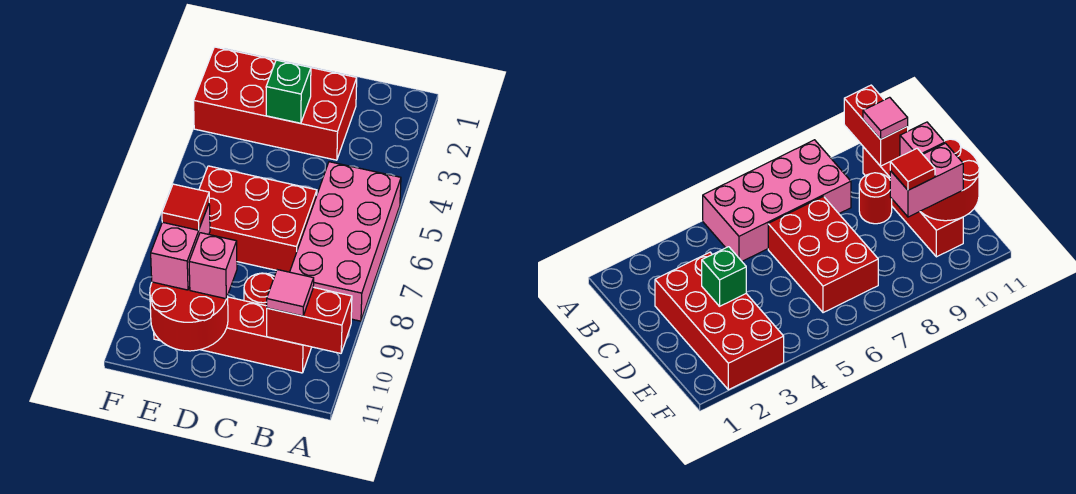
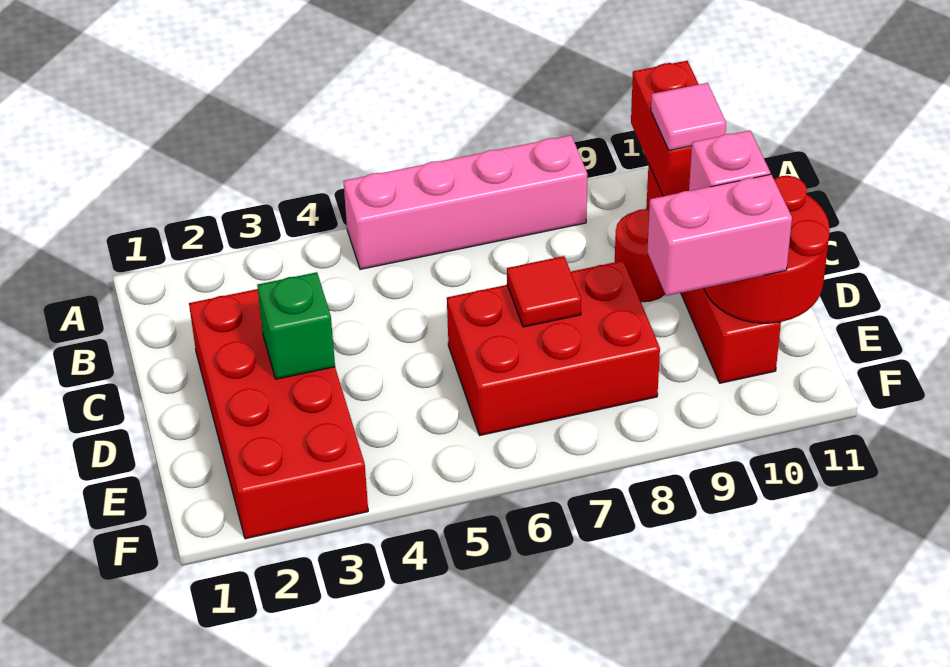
pink 2x4 brick [290,162,401,321] -> pink 1x4 brick [344,135,587,269]
red 2x3 brick [199,166,317,272] -> red 2x3 brick turned to [447,261,660,435]
red 1x1 tile [162,184,209,230] -> red 1x1 tile moved to [507,256,581,327]

